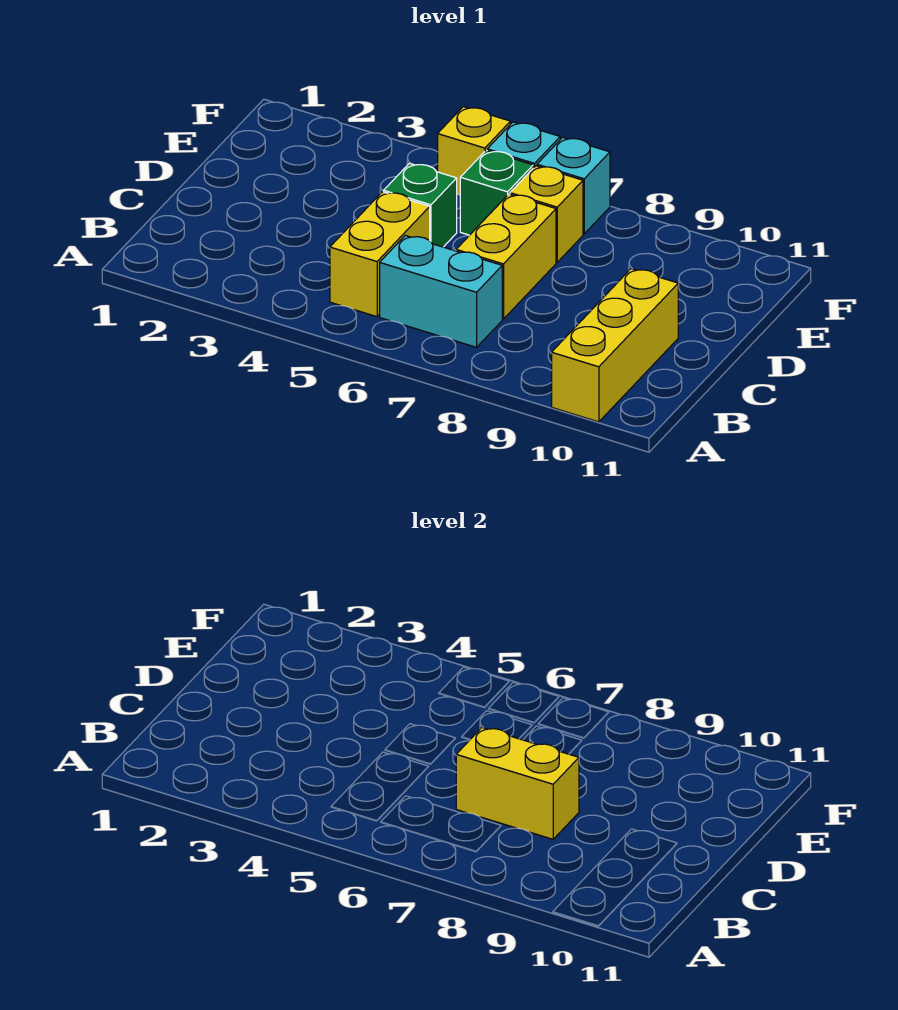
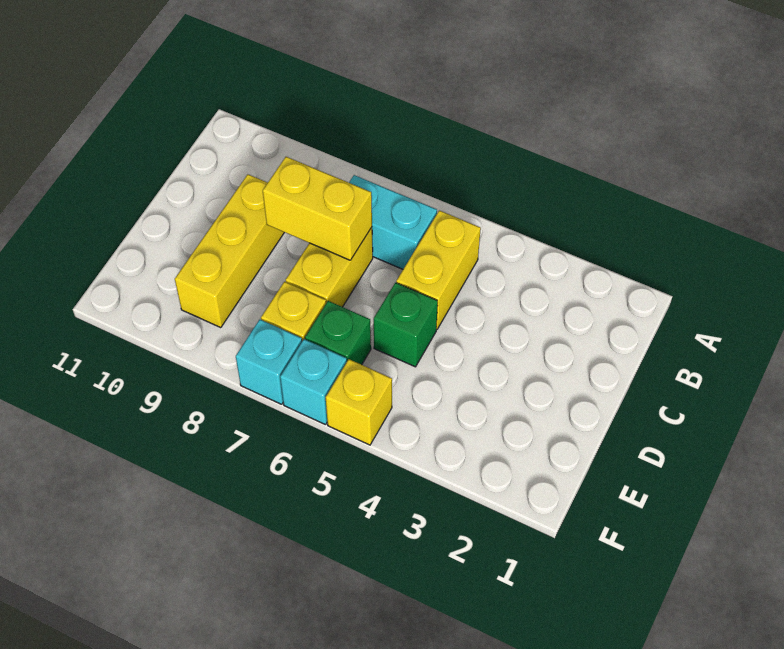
yellow 1x3 brick [552,269,678,422] -> yellow 1x3 brick moved to [175,174,284,328]

